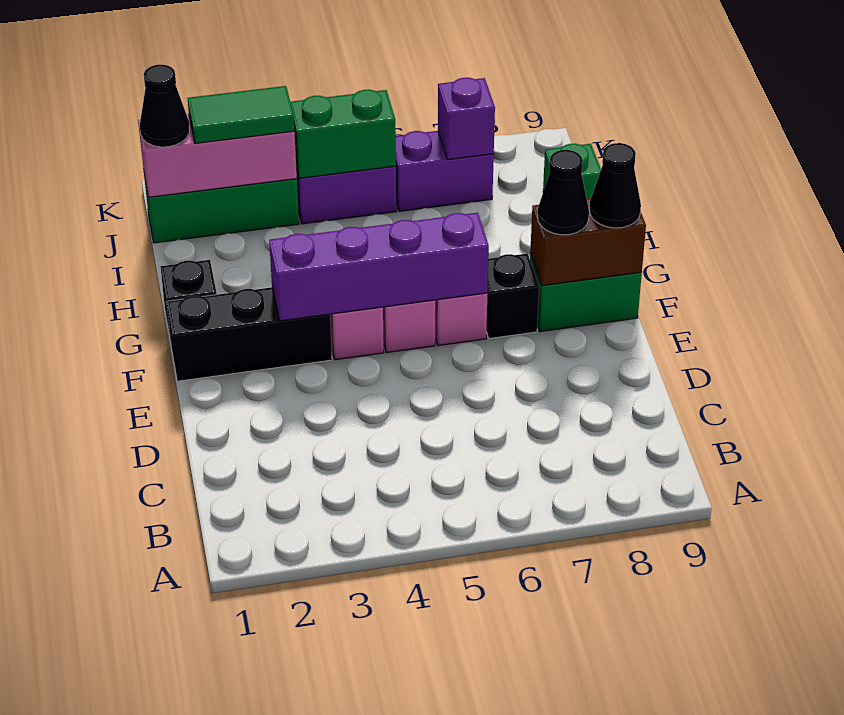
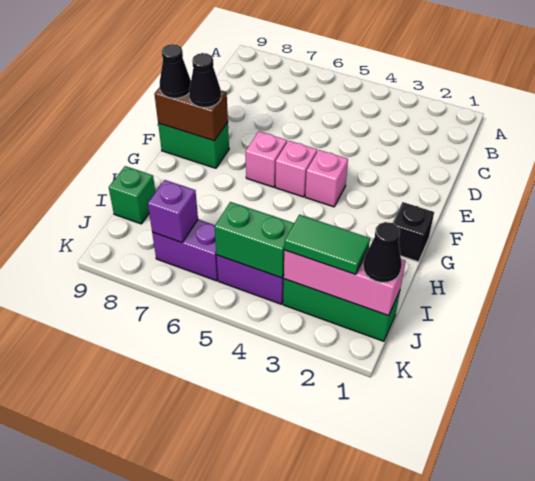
black 1x3 brick [167,287,332,381] -> none
purple 1x4 brick [269,213,489,321] -> none
black 1x1 brick [486,254,539,339] -> none

